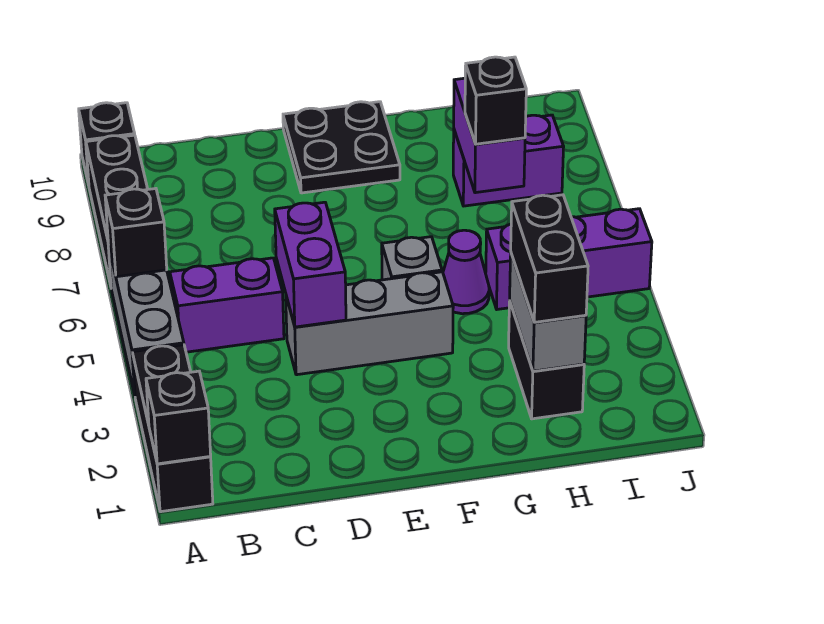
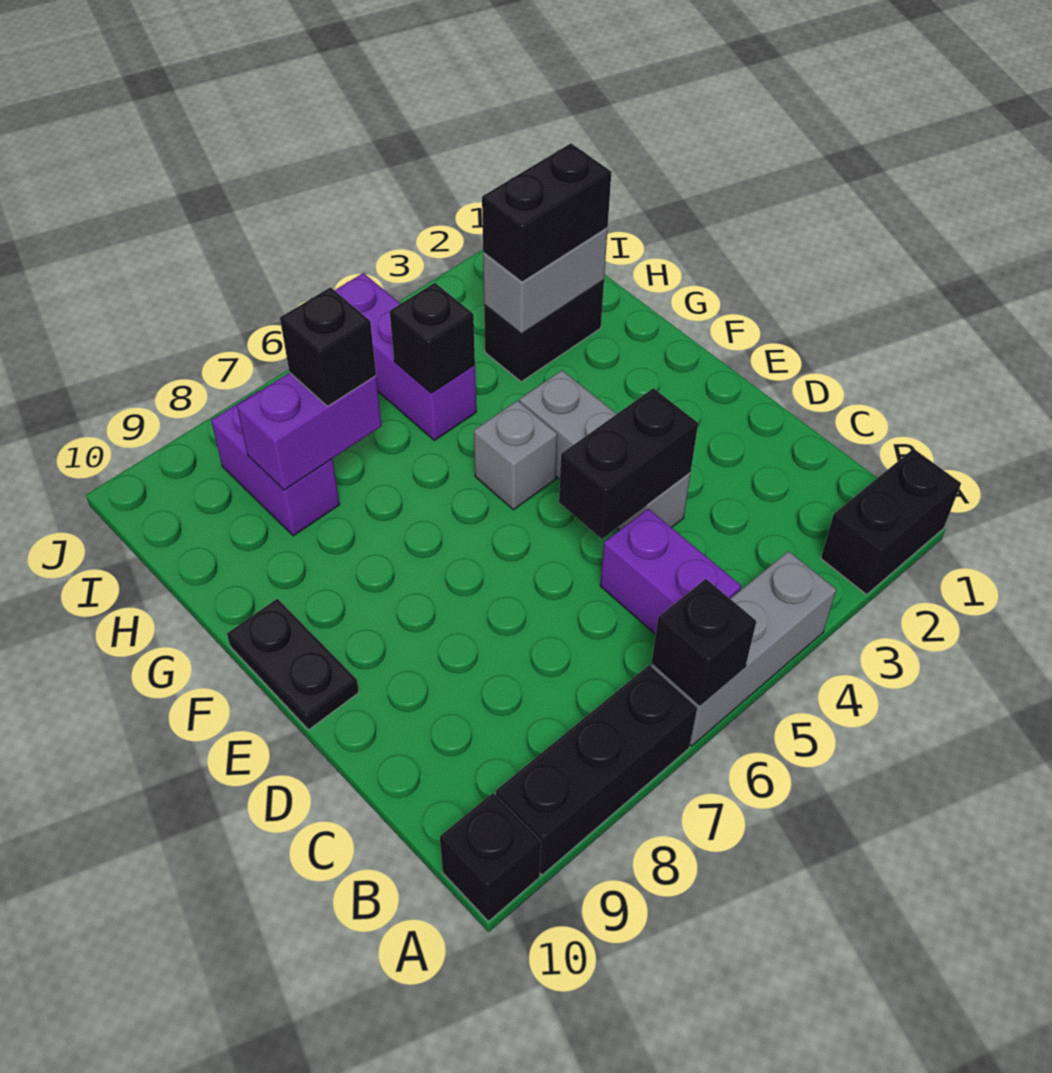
black 1x3 brick [132,345,213,512] -> black 1x2 brick [821,449,961,595]
black 1x1 brick [146,371,211,464] -> black 1x1 brick moved to [390,283,475,393]
purple 1x2 brick [275,202,346,327] -> black 1x2 brick [559,388,698,539]
black 2x2 plate [283,102,400,193] -> black 1x2 plate [227,599,359,730]
purple 1x1 cone [443,230,489,314] -> none

